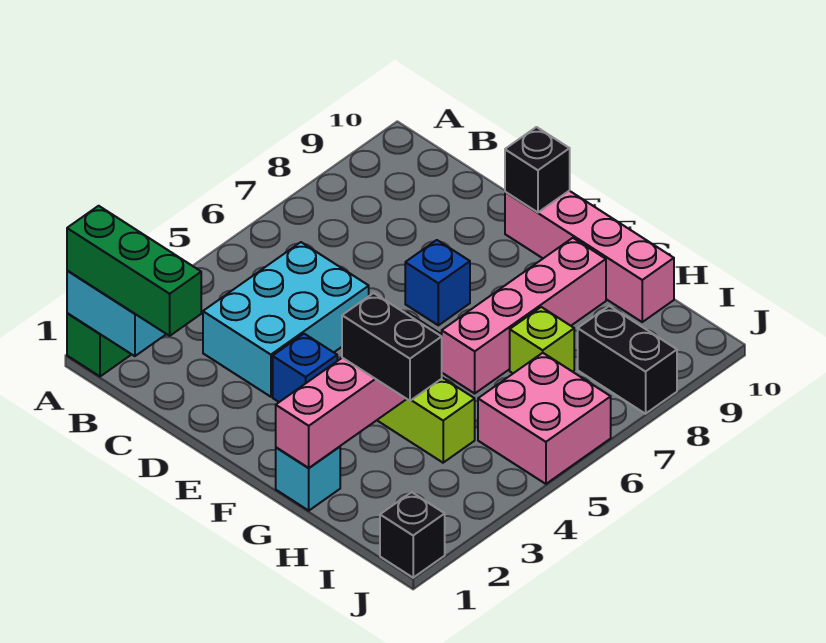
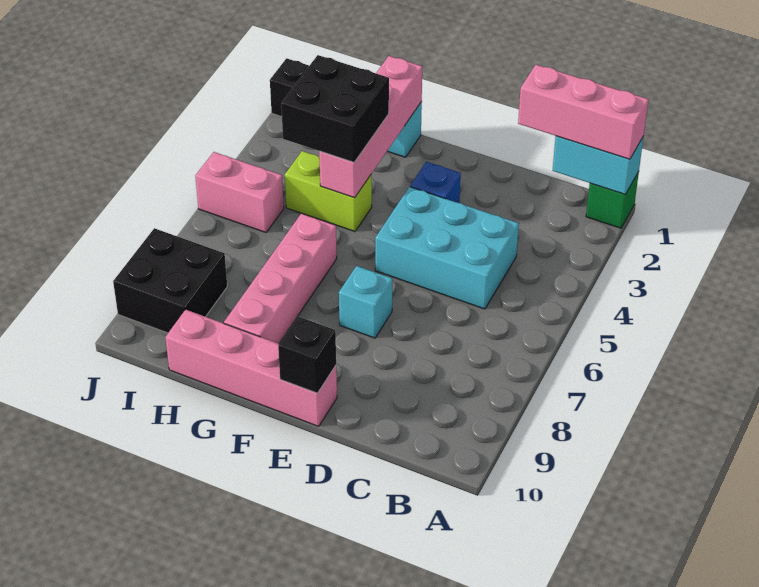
green 1x3 brick [67,206,201,336] -> pink 1x3 brick [518,65,648,159]
cyan 2x3 brick [203,242,369,397] -> cyan 2x3 brick turned to [375,187,519,309]
blue 1x1 brick [405,240,470,325] -> cyan 1x1 brick [339,266,392,338]
black 1x2 brick [342,293,442,401] -> black 2x2 brick [281,55,389,162]
lime 1x1 brick [510,307,574,373] -> none
pink 2x2 brick [478,353,611,484] -> pink 1x2 brick [195,152,284,232]
black 1x2 brick [578,306,677,414] -> black 2x2 brick [113,228,227,333]

